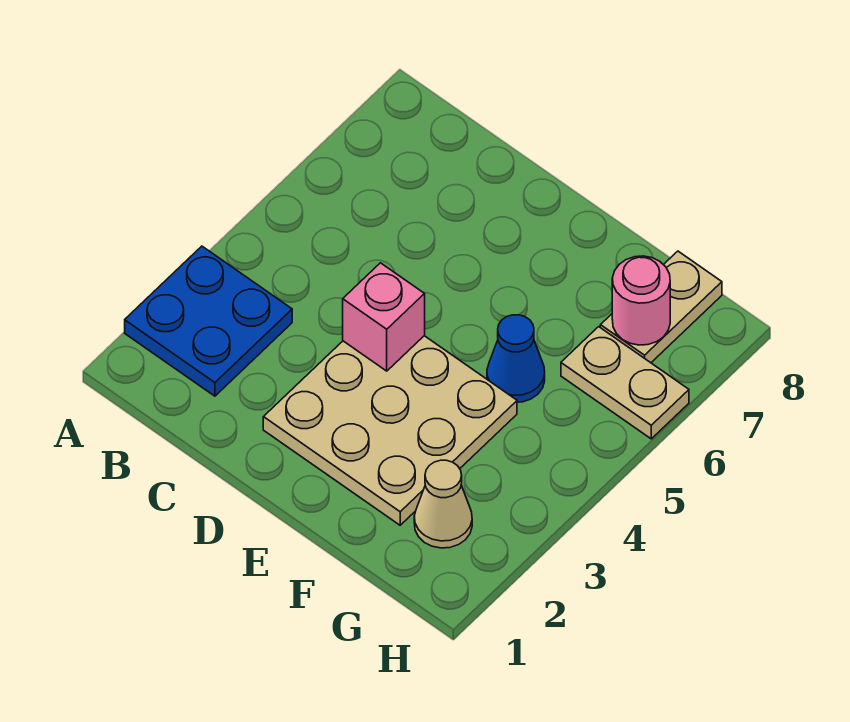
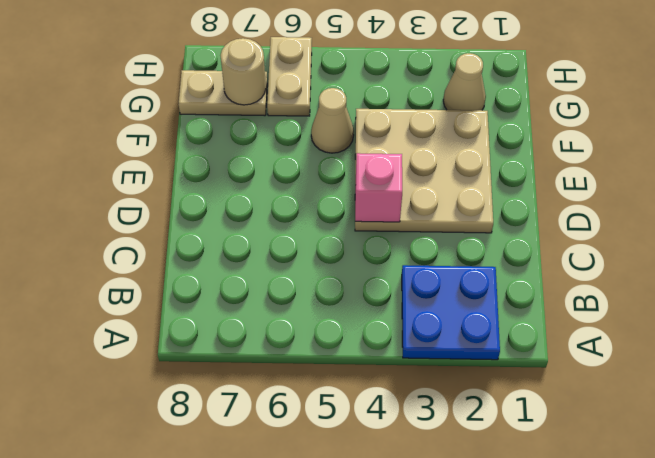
blue 1x1 cone [487,315,545,402] -> tan 1x1 cone [311,88,354,153]
pink 1x1 round brick [612,256,670,345] -> tan 1x1 round brick [220,38,266,105]

